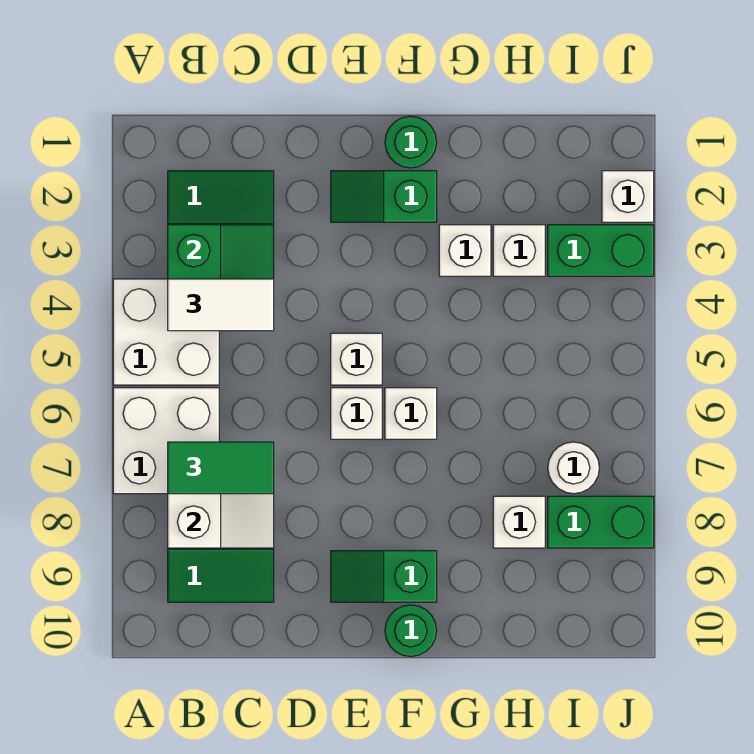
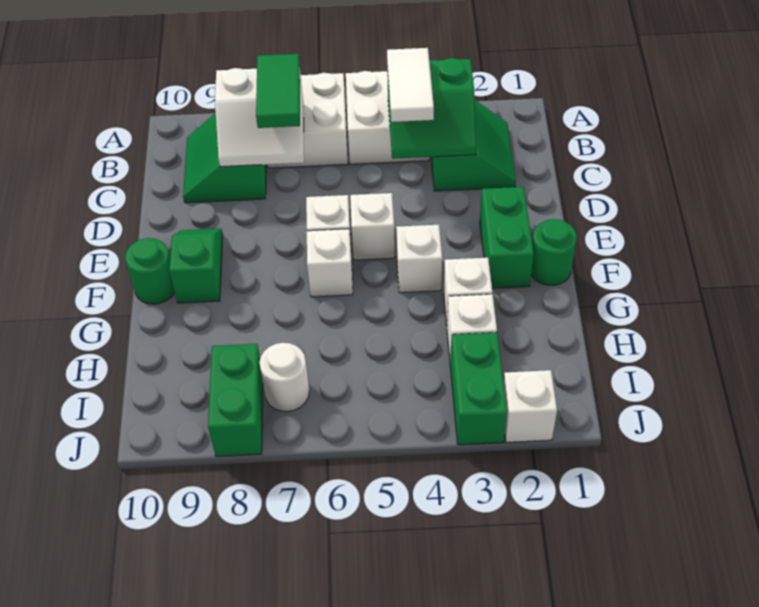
green 1x2 slope [331,171,437,222] -> green 1x2 brick [480,187,534,288]
white 1x1 brick [493,496,545,548] -> white 1x1 brick moved to [396,225,442,293]

